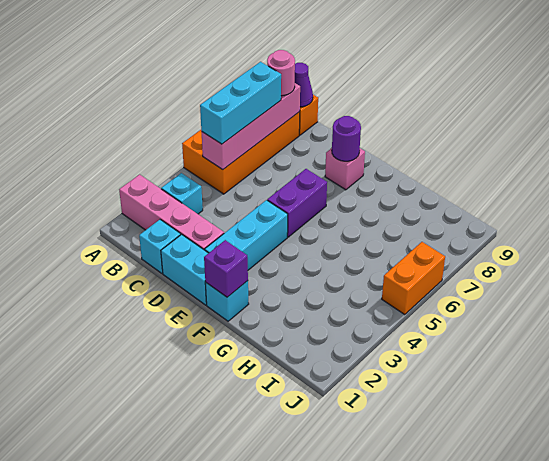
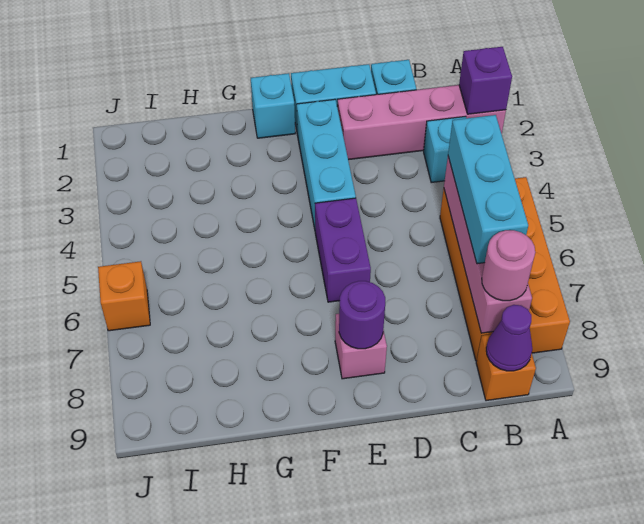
purple 1x1 brick [204,240,248,297] -> purple 1x1 brick moved to [459,47,512,114]
orange 1x2 brick [382,242,445,315] -> orange 1x1 brick [98,261,150,331]

